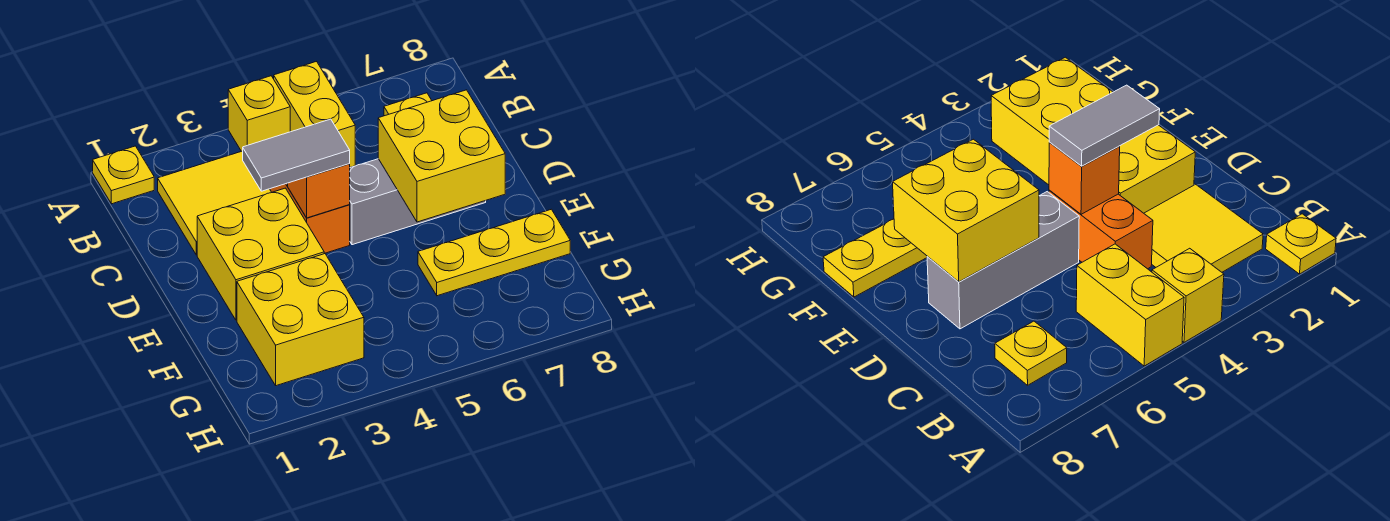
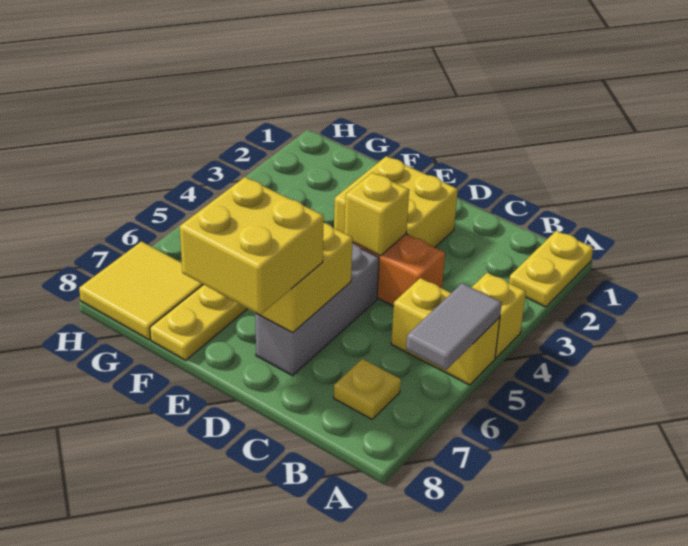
yellow 1x1 plate [93,146,154,204] -> yellow 1x2 plate [509,231,593,307]
yellow 2x2 tile [158,151,272,255] -> yellow 2x2 tile moved to [79,241,203,340]
grey 1x2 tile [243,119,350,191] -> grey 1x2 tile moved to [406,283,502,370]
orange 1x1 brick [288,164,350,218] -> yellow 1x1 brick [344,173,409,256]
yellow 2x2 brick [237,253,364,386] -> yellow 2x2 brick moved to [180,177,324,315]

